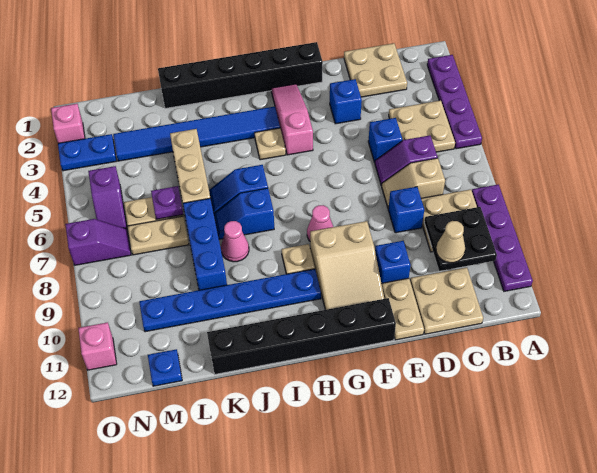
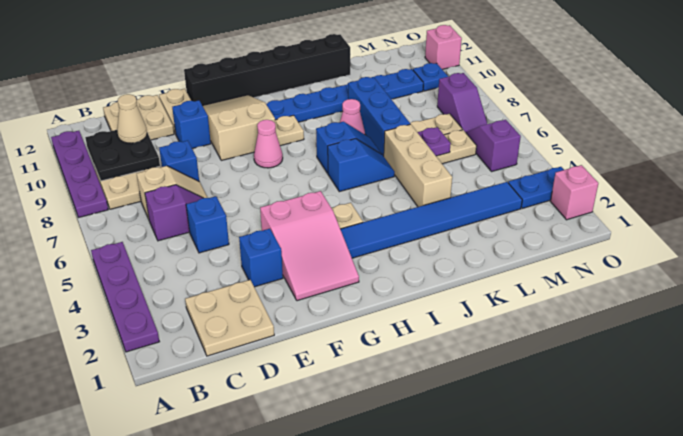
tan 2x2 plate [389,100,455,152] -> none
black 1x6 brick [158,42,323,108] -> none
pink 1x3 slope [271,84,313,155] -> pink 2x3 slope [260,191,359,301]
blue 1x1 plate [148,349,182,386] -> blue 1x1 plate moved to [413,63,448,91]
purple 1x2 slope [65,219,131,265] -> purple 1x2 slope turned to [437,73,487,132]

